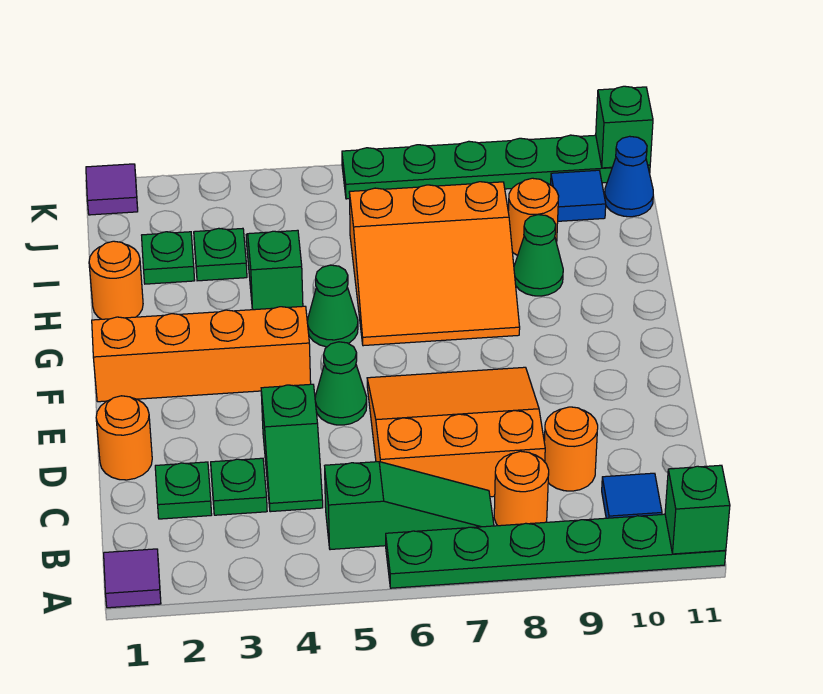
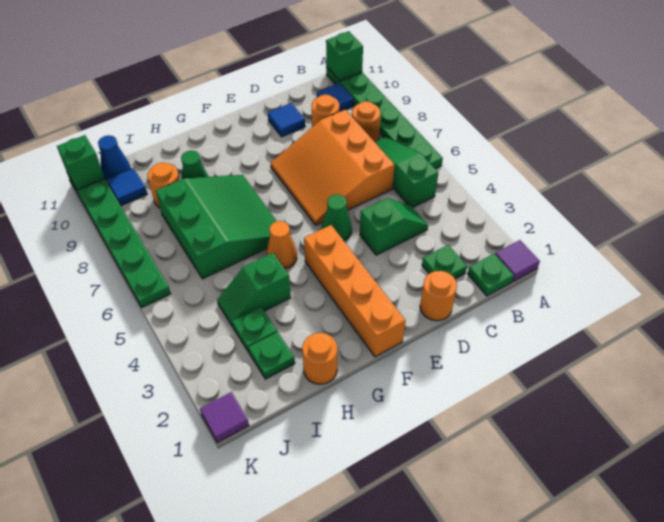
green 1x1 plate [211,458,267,515] -> green 1x1 plate moved to [468,254,514,296]
none -> blue 1x1 tile [268,103,305,137]
green 1x1 cone [307,265,358,347] -> orange 1x1 cone [266,221,297,269]
orange 3x3 slope [349,182,520,346] -> green 3x3 slope [156,175,277,279]

